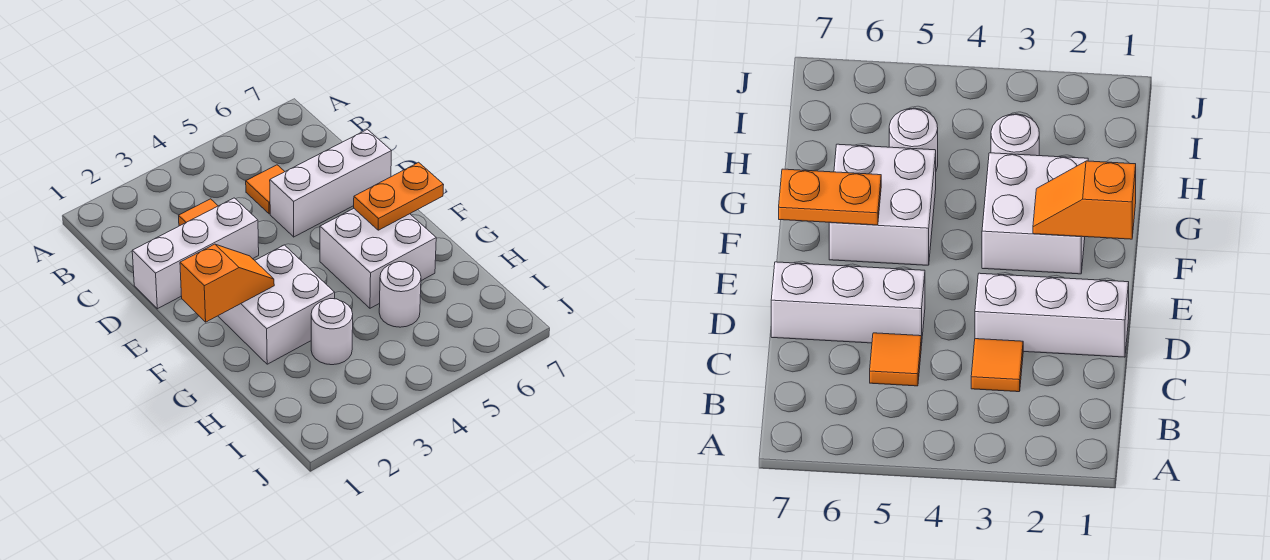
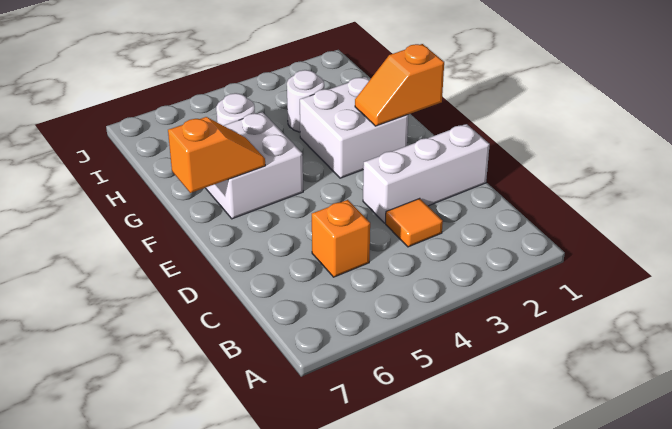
orange 1x1 tile [246,165,285,214] -> orange 1x1 brick [312,200,370,277]
white 1x3 brick [270,129,391,237] -> none
orange 1x2 plate [354,162,444,230] -> orange 1x2 slope [168,117,265,193]

